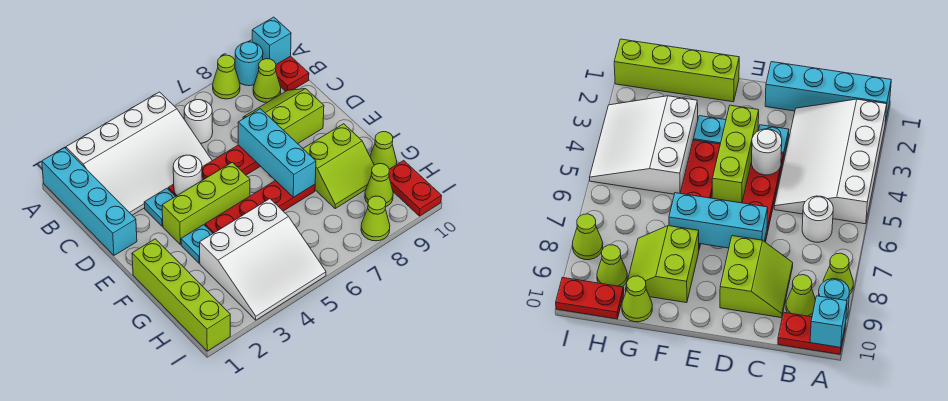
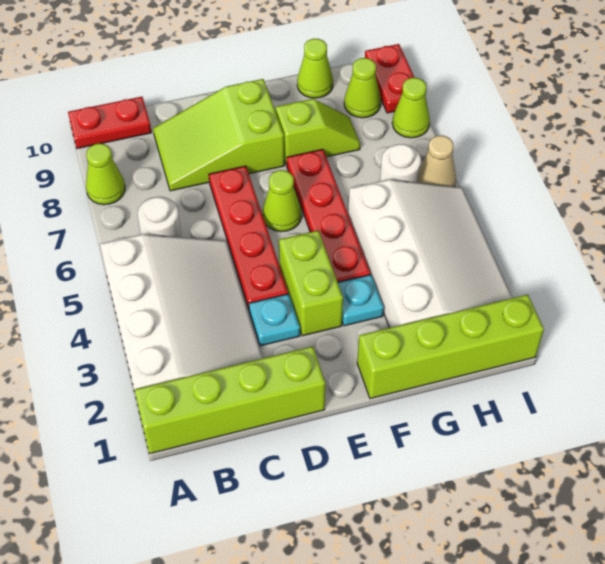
cyan 1x4 brick [42,148,137,255] -> lime 1x4 brick [134,346,325,454]
cyan 1x1 round brick [235,42,263,86] -> none
cyan 1x1 brick [252,17,291,64] -> none
lime 1x1 cone [253,59,281,102] -> lime 1x1 cone moved to [263,170,302,232]
lime 2x2 slope [243,89,324,144] -> lime 2x3 slope [153,79,284,191]
white 1x1 round brick [173,155,202,195] -> white 1x1 round brick moved to [380,144,421,183]
cyan 1x3 brick [238,109,316,197] -> none
lime 1x3 brick [162,162,250,245] -> lime 1x2 brick [279,231,343,336]
lime 2x2 slope [303,124,374,209] -> lime 1x2 slope [276,99,360,165]
white 3x3 slope [199,199,326,320] -> white 3x4 slope [348,180,512,328]
red 1x2 plate [389,160,442,216] -> red 1x2 plate turned to [365,44,415,113]
none -> tan 1x1 cone [418,136,456,187]

